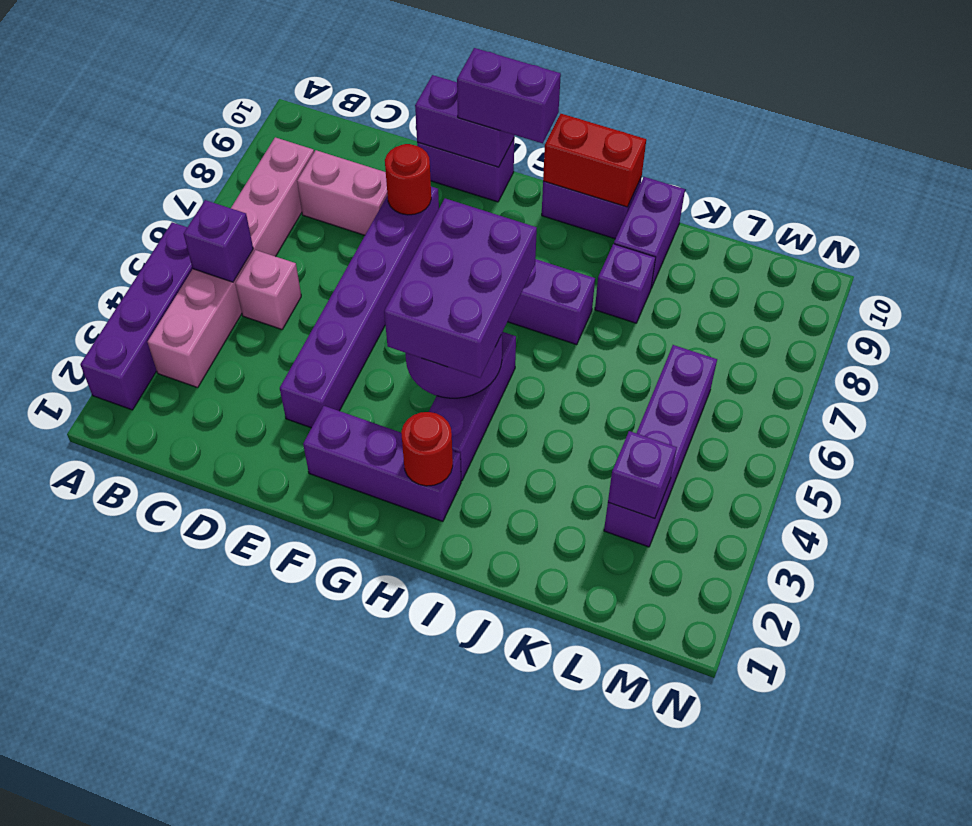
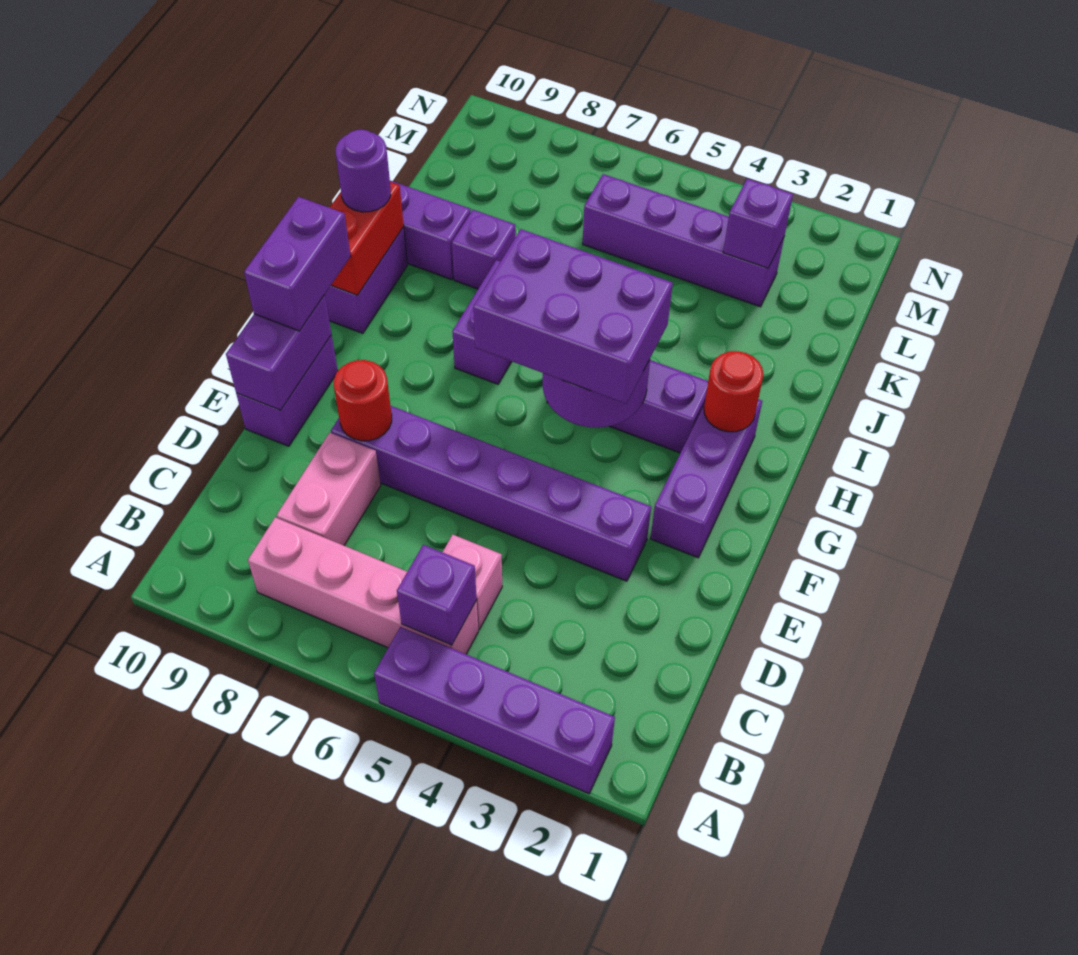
pink 1x6 brick [148,137,314,388] -> pink 1x4 brick [248,517,478,654]
none -> purple 1x1 round brick [336,130,391,212]

